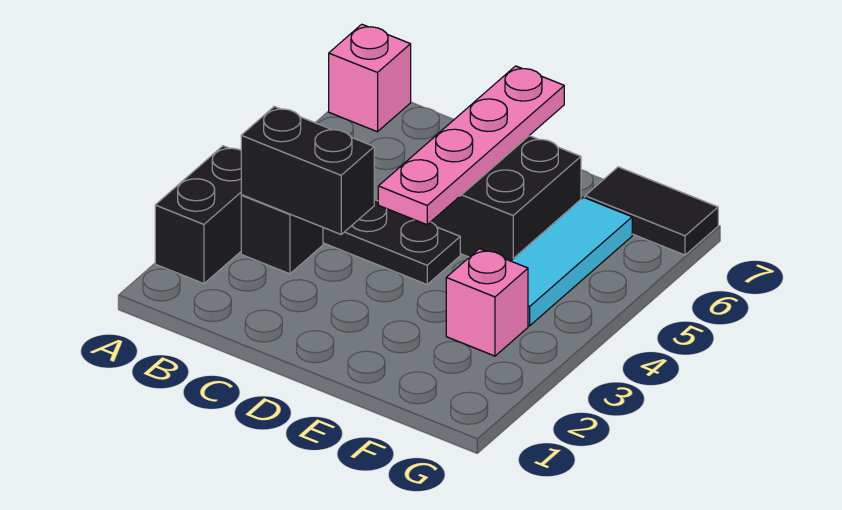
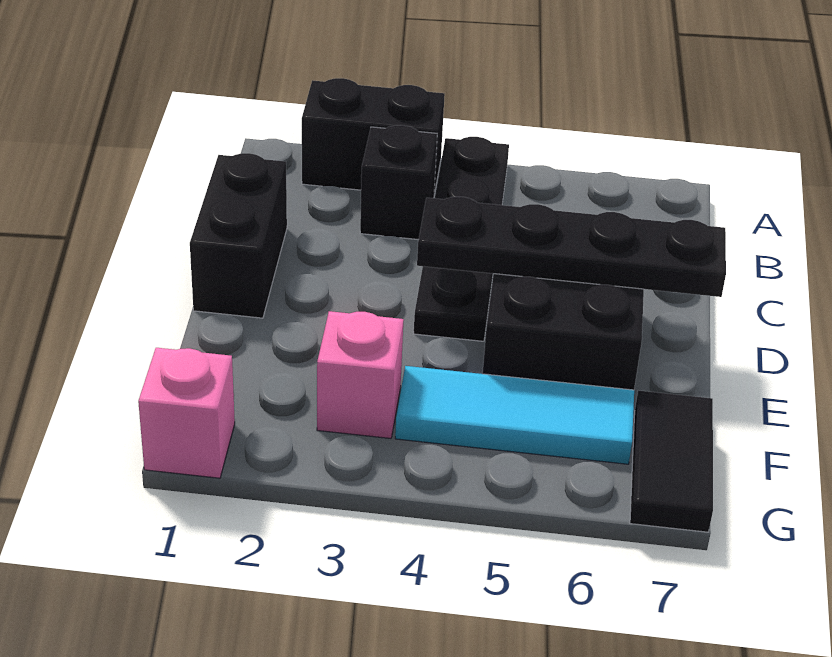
pink 1x1 brick [329,24,411,132] -> pink 1x1 brick moved to [138,348,235,478]
black 1x2 brick [241,107,374,234] -> black 1x2 brick moved to [190,153,287,318]
pink 1x4 plate [378,66,564,225] -> black 1x4 plate [417,197,726,297]

